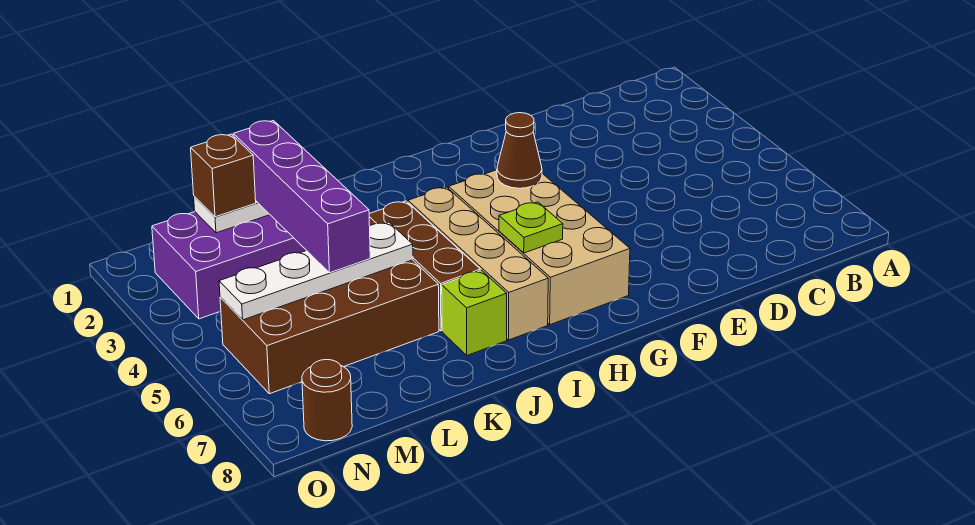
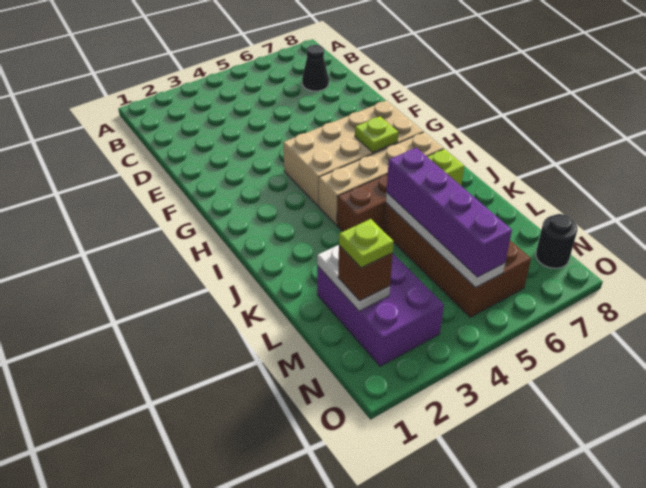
none -> black 1x1 cone [302,45,329,91]
brown 1x1 cone [497,113,542,188] -> none
purple 1x4 brick [233,121,370,273] -> purple 1x4 brick turned to [387,148,512,277]
none -> lime 1x1 plate [339,219,394,268]
brown 1x1 round brick [302,360,352,441] -> black 1x1 round brick [536,214,577,268]

